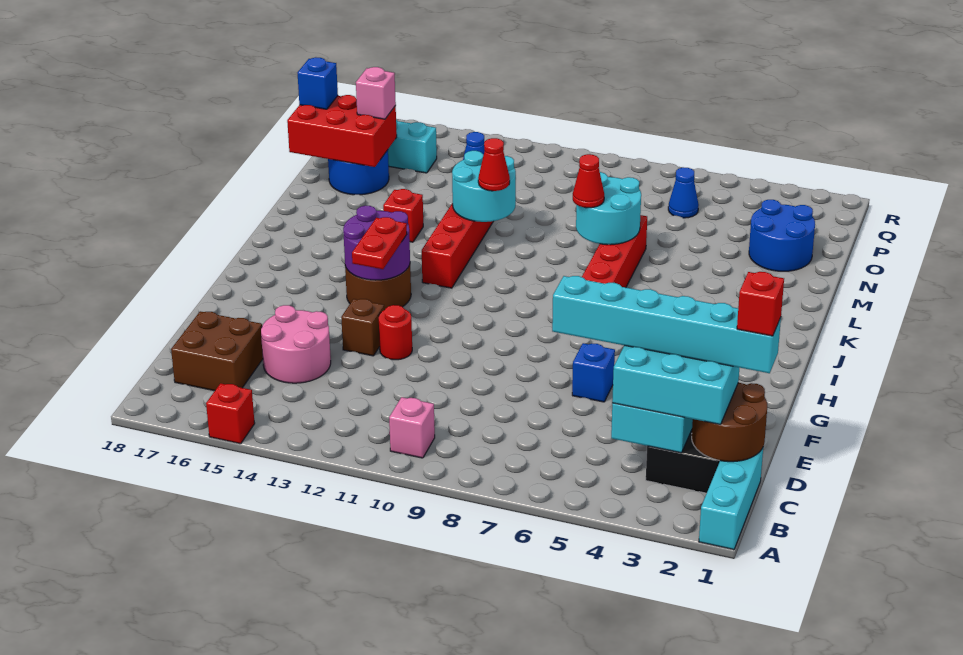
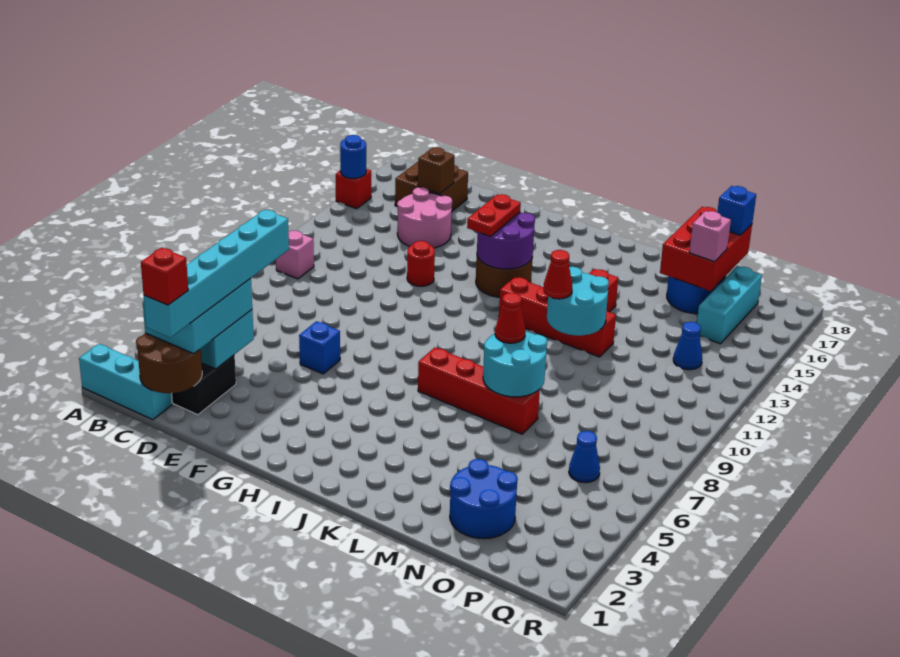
none -> blue 1x1 round brick [340,135,366,178]
brown 1x1 brick [341,299,384,356] -> brown 1x1 brick moved to [418,147,455,194]
red 1x2 plate [352,217,407,269] -> red 1x2 plate turned to [467,194,521,237]

